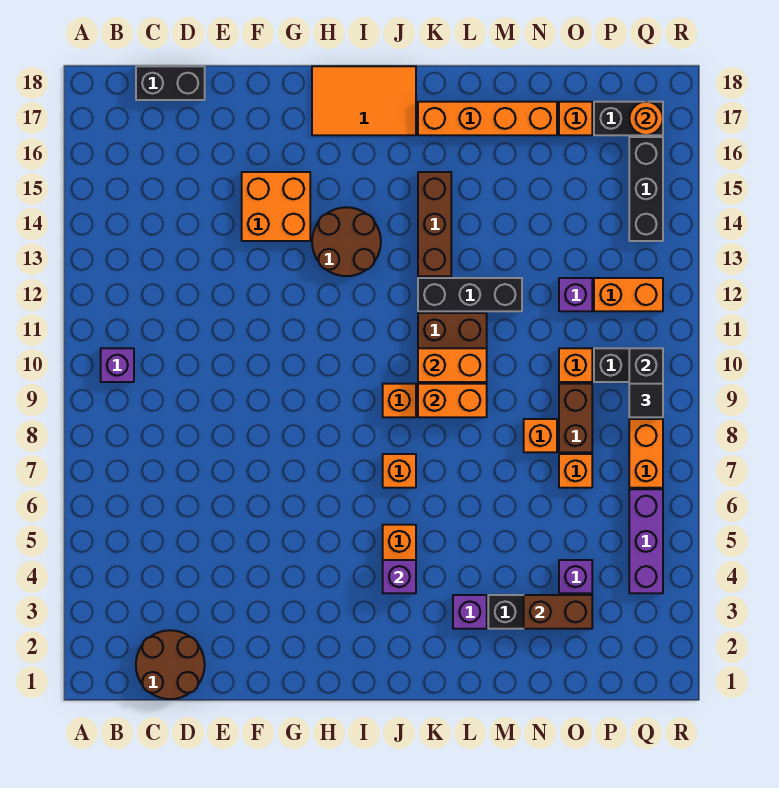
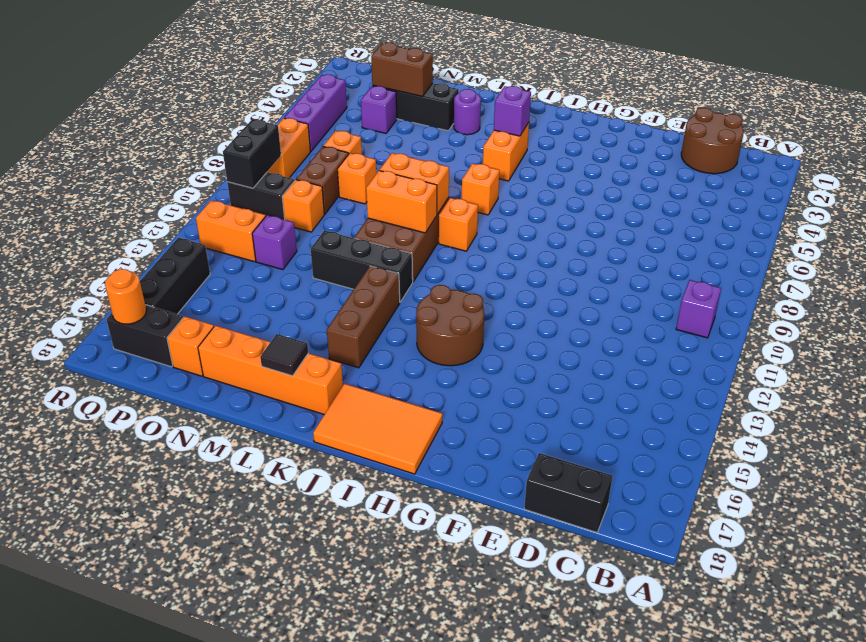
orange 2x2 brick [242,172,310,241] -> none
purple 1x1 brick [453,595,487,629] -> purple 1x1 round brick [454,89,481,135]
black 1x1 tile [629,384,663,417] -> black 1x1 tile moved to [260,334,308,376]

